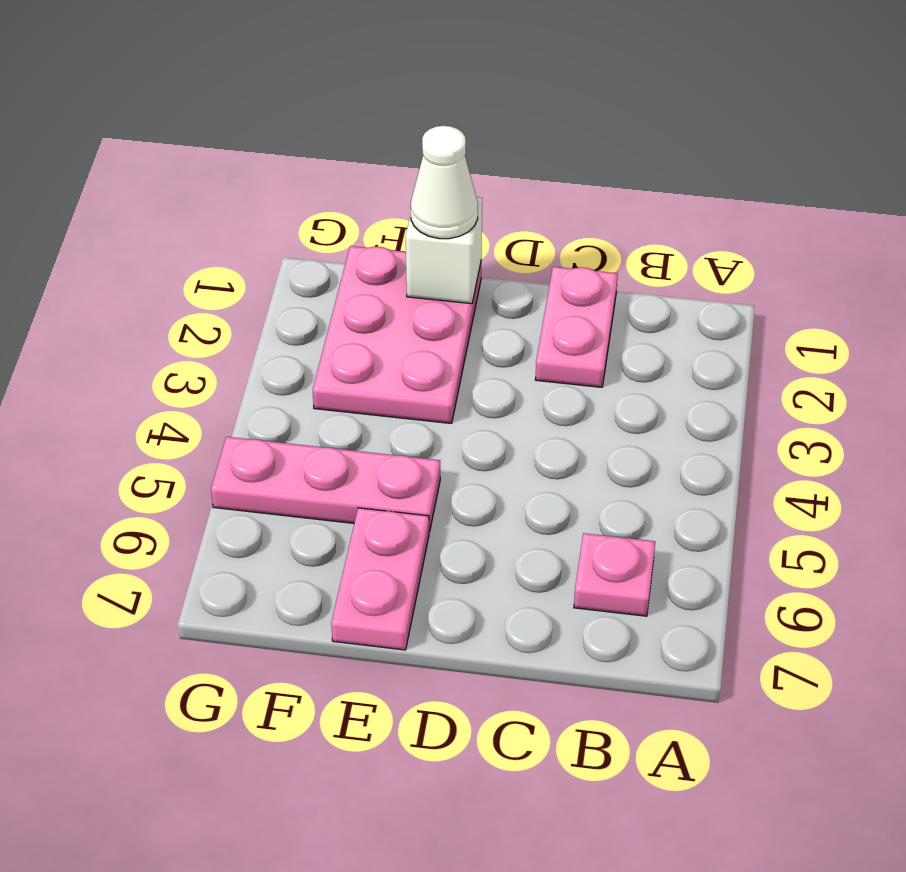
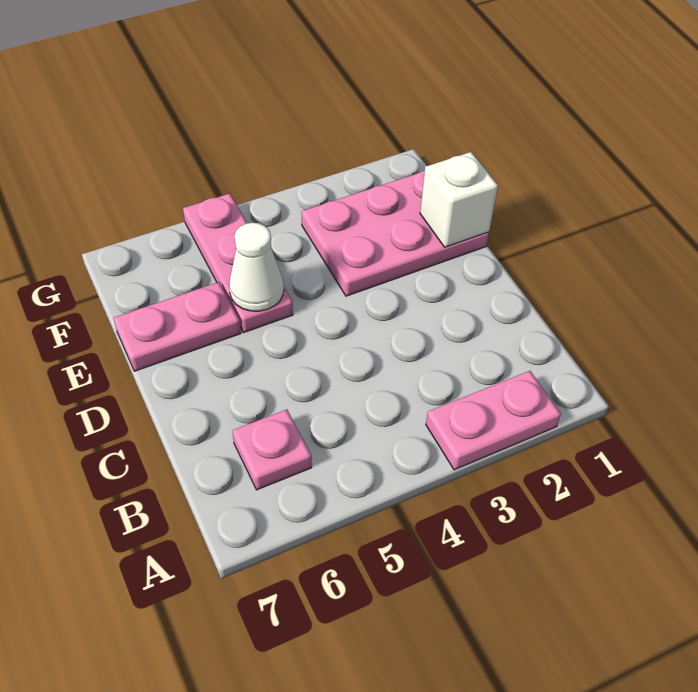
pink 1x2 plate [535,267,618,387] -> pink 1x2 plate moved to [426,371,561,470]
white 1x1 cone [411,126,478,239] -> white 1x1 cone moved to [229,223,284,311]

